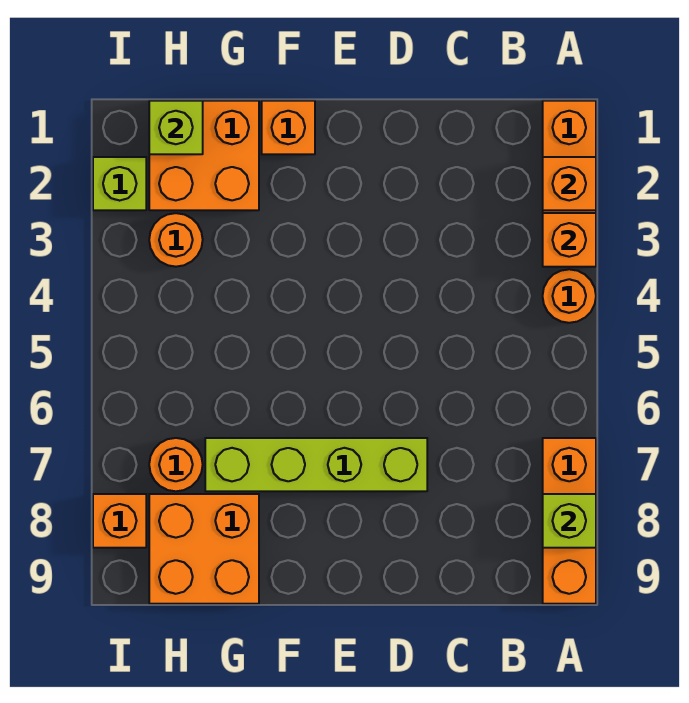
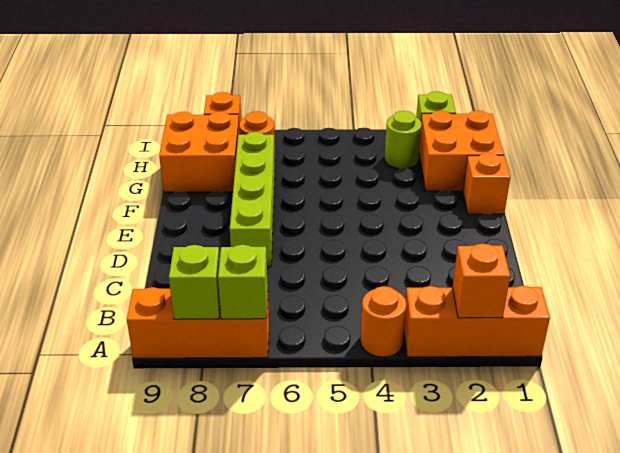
orange 1x1 brick [543,213,596,267] -> none
lime 1x1 brick [149,101,203,154] -> lime 1x1 brick moved to [218,245,268,319]
orange 1x1 round brick [149,213,203,267] -> lime 1x1 round brick [384,111,422,169]

